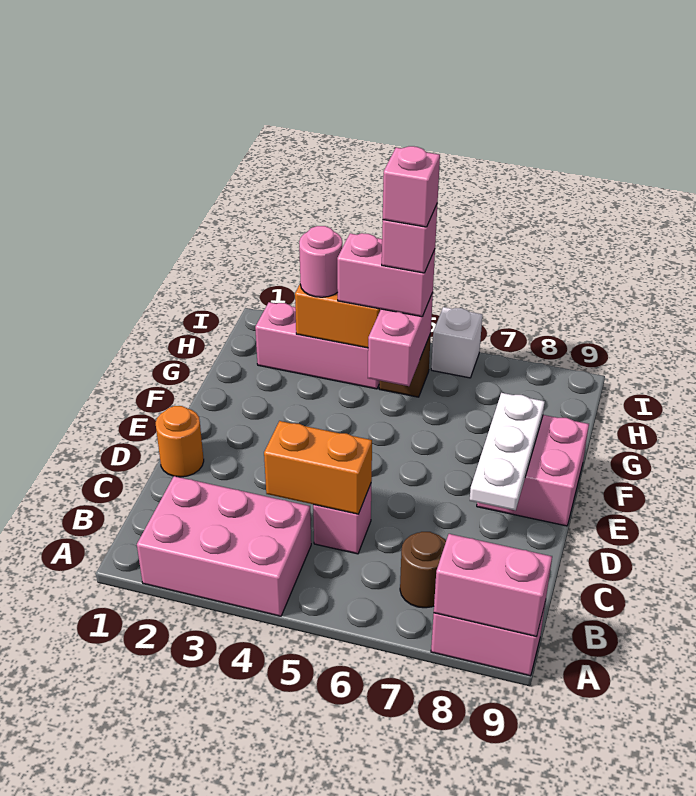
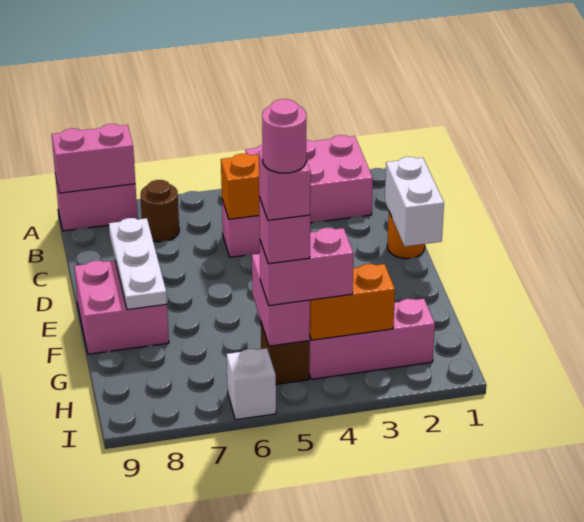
none -> white 1x2 brick [385,157,444,246]
pink 1x1 round brick [299,226,342,297] -> pink 1x1 round brick moved to [262,99,306,173]

